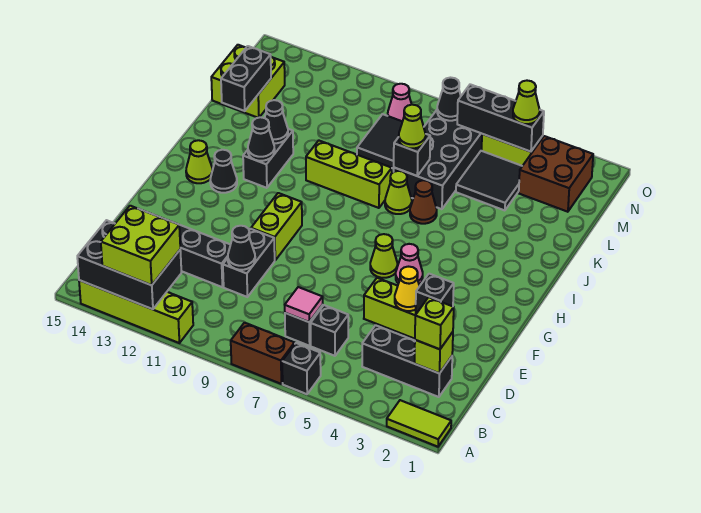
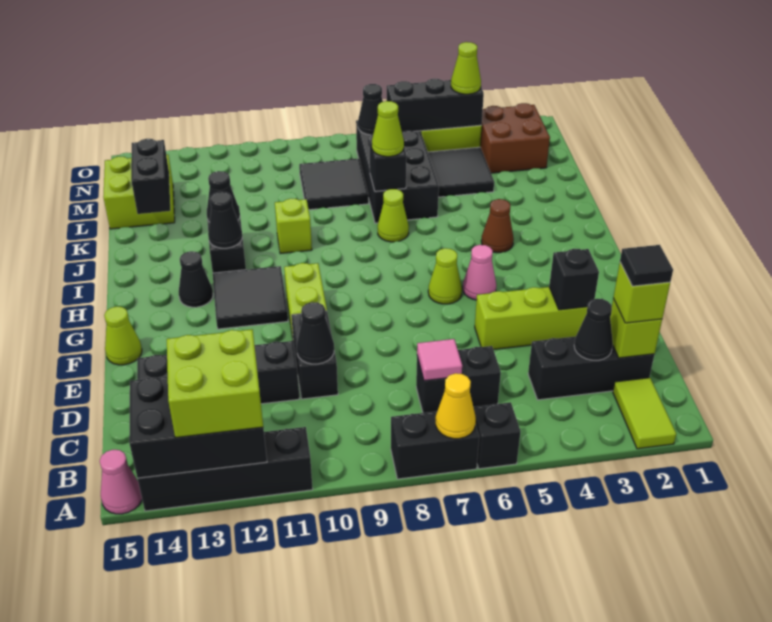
lime 1x2 tile [387,400,451,447] -> lime 1x2 tile turned to [613,378,676,449]
brown 1x2 brick [231,323,295,384] -> black 1x2 brick [391,411,479,479]
lime 1x4 brick [79,280,193,343] -> black 1x4 brick [138,427,313,511]
none -> black 1x1 tile [620,245,673,286]
none -> black 1x1 cone [574,299,613,360]
yellow 1x1 cone [395,267,419,311] -> yellow 1x1 cone moved to [436,373,476,439]
none -> black 2x2 tile [213,266,288,329]
lime 1x1 cone [186,140,213,183] -> lime 1x1 cone moved to [104,306,142,365]
brown 1x1 cone [410,180,437,224] -> brown 1x1 cone moved to [481,199,514,253]
lime 1x3 brick [306,141,392,208] -> lime 1x1 brick [275,199,312,254]
pink 1x1 cone [388,84,412,121] -> pink 1x1 cone moved to [100,450,142,514]

